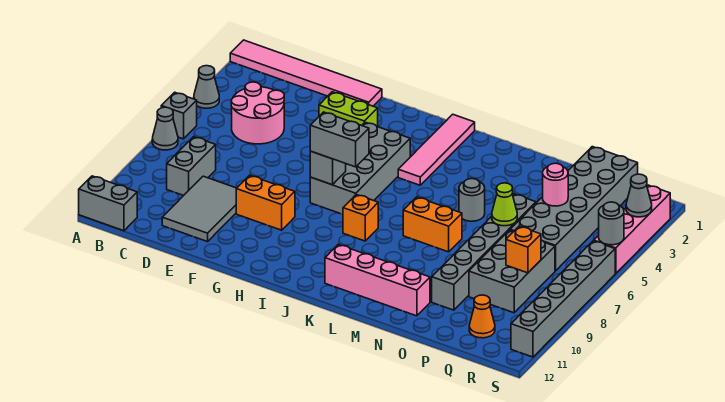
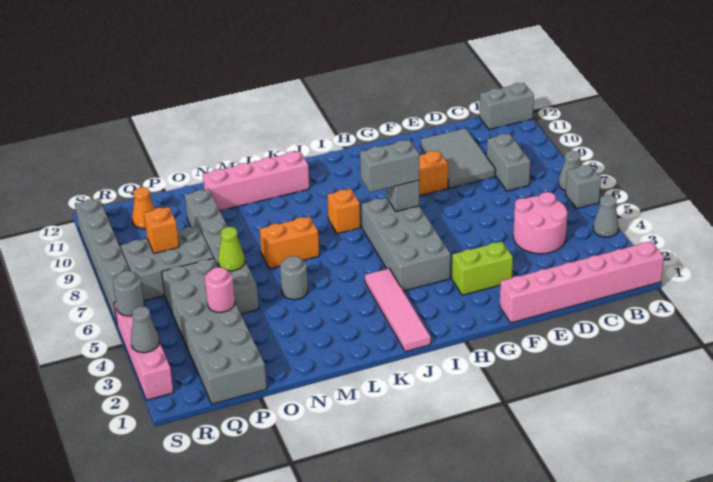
pink 1x6 tile [230,40,382,106] -> pink 1x6 brick [500,241,664,323]
grey 2x3 brick [469,230,555,313] -> grey 2x3 brick turned to [121,226,213,301]

